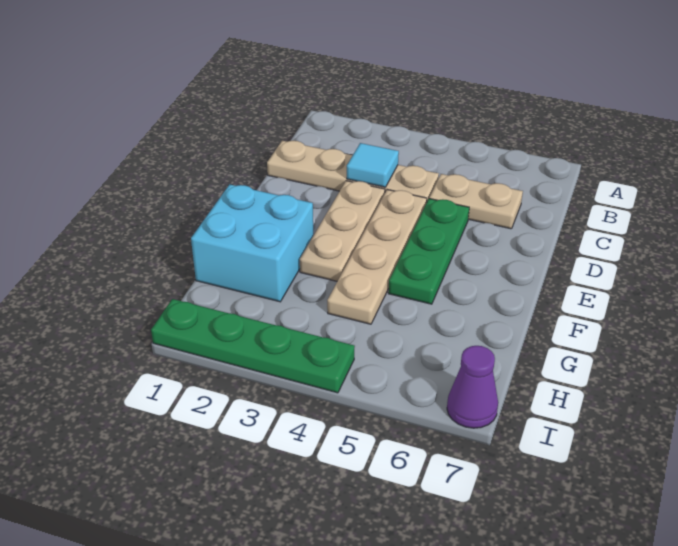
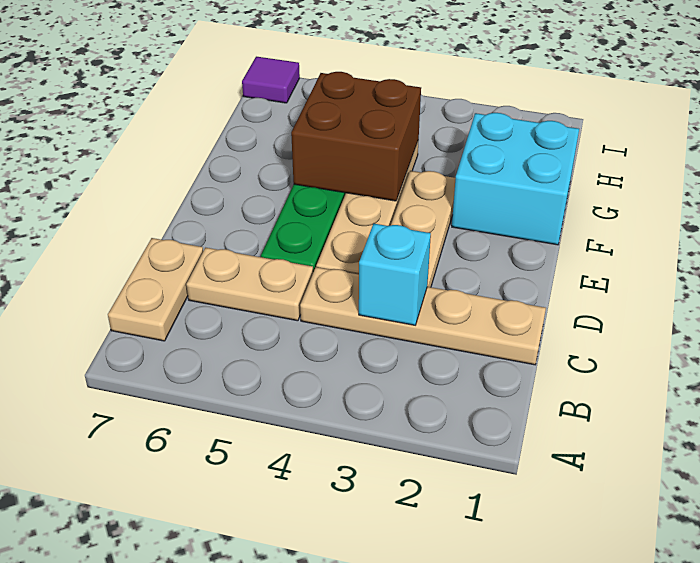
none -> tan 1x2 plate [108,238,203,341]
cyan 1x1 tile [347,143,399,187] -> cyan 1x1 brick [359,224,431,325]
none -> brown 2x2 brick [291,72,421,201]
green 1x4 plate [151,299,355,393] -> none
purple 1x1 cone [447,346,498,428] -> purple 1x1 tile [242,57,300,103]

